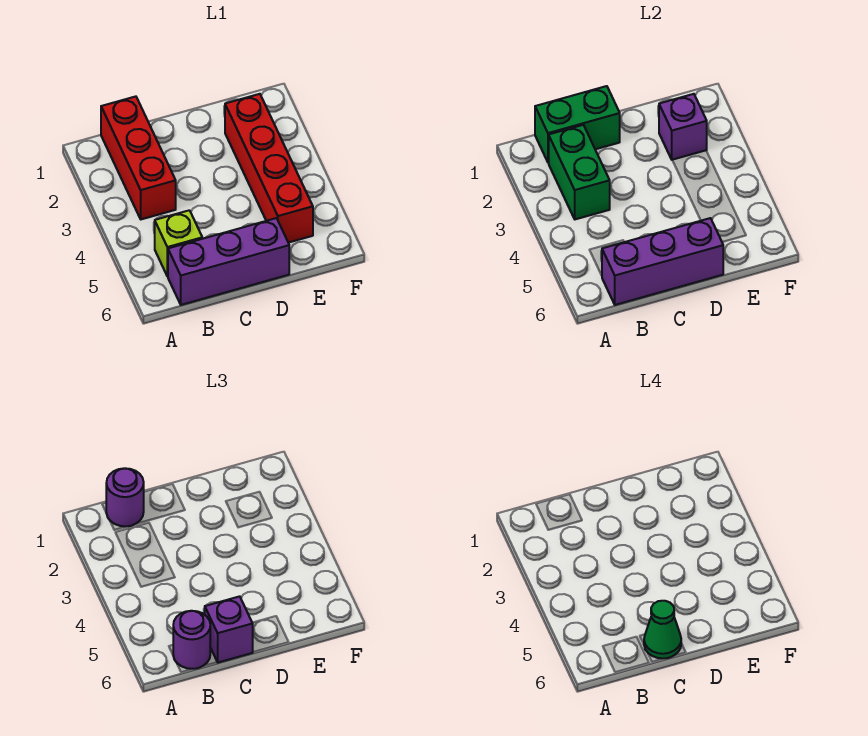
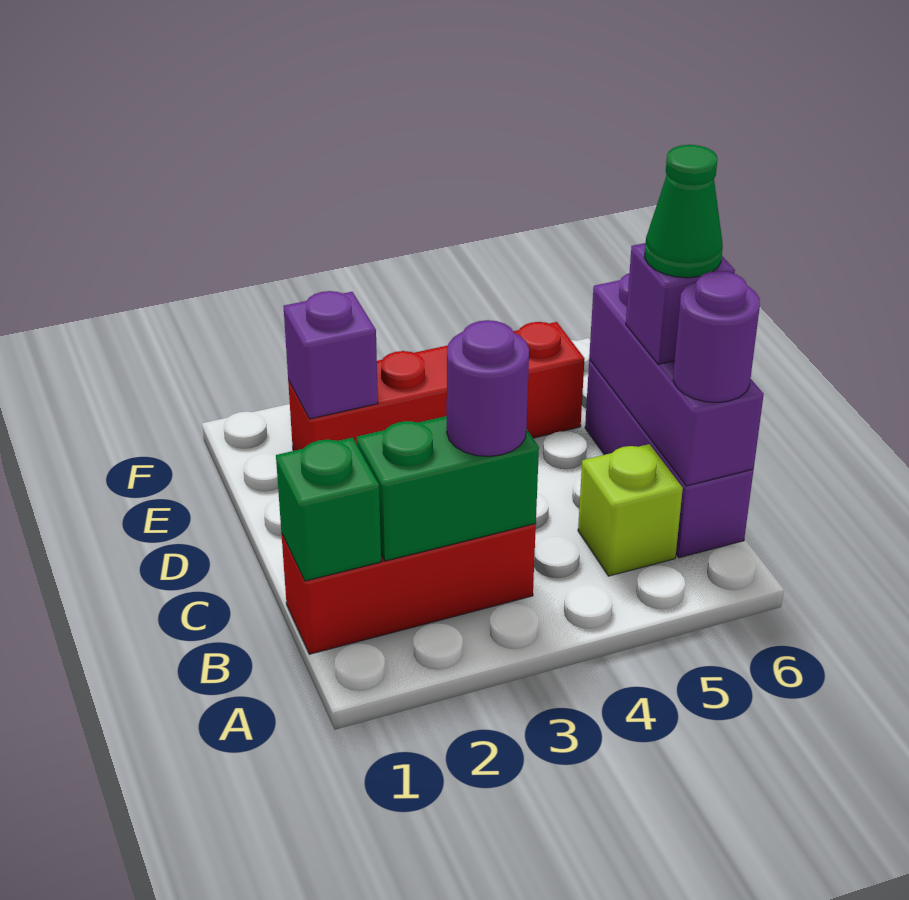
green 1x2 brick [535,86,620,162] -> green 1x1 brick [276,438,381,581]
purple 1x1 round brick [106,468,144,526] -> purple 1x1 round brick moved to [447,320,529,456]

